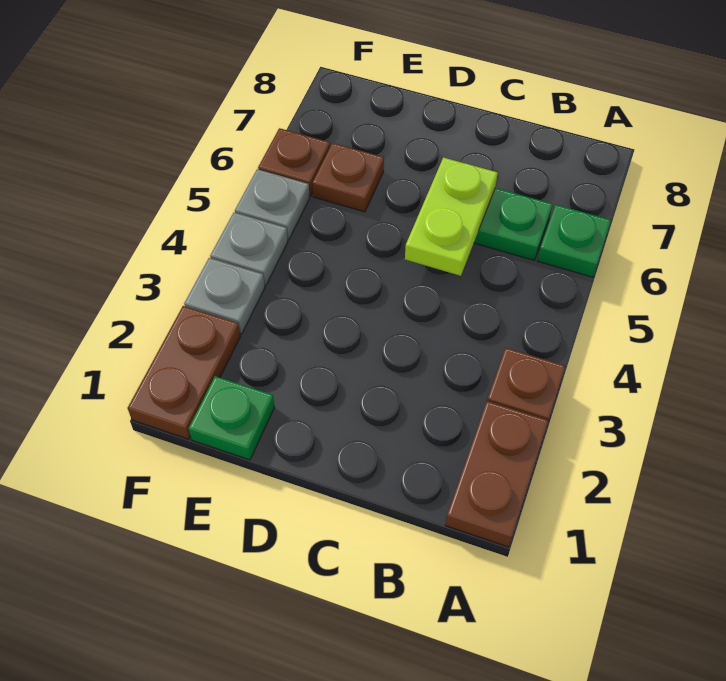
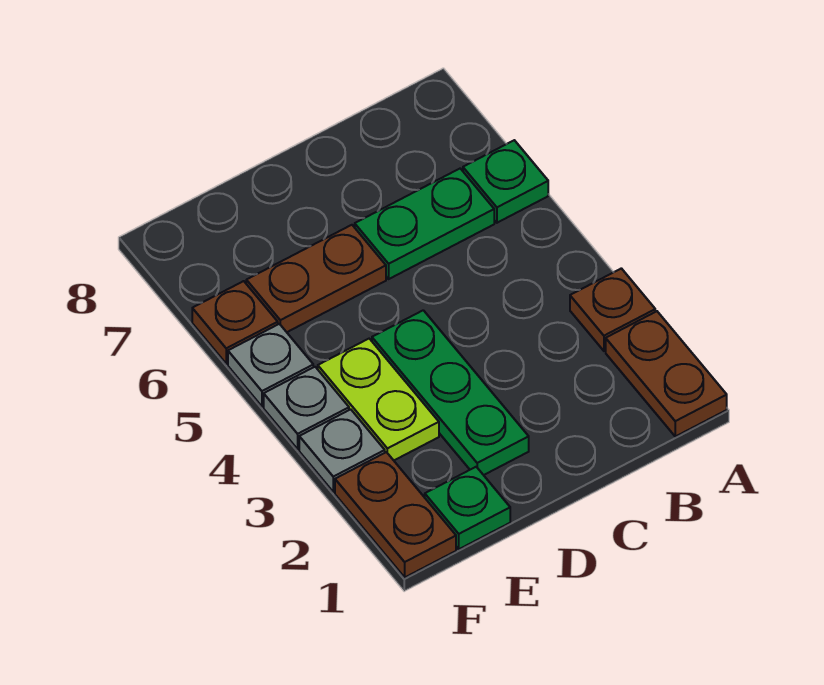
lime 1x2 plate [405,158,498,276] -> lime 1x2 plate moved to [318,339,439,460]
none -> green 1x3 plate [372,310,529,475]
brown 1x1 plate [312,143,384,212] -> brown 1x2 plate [246,225,386,332]

